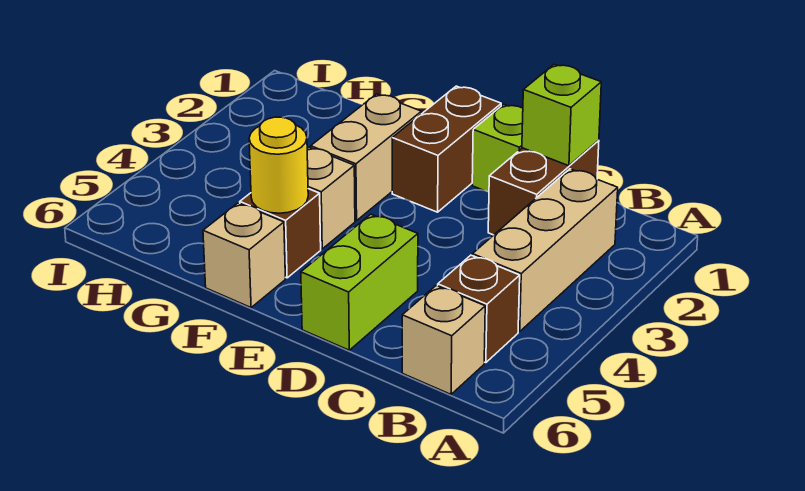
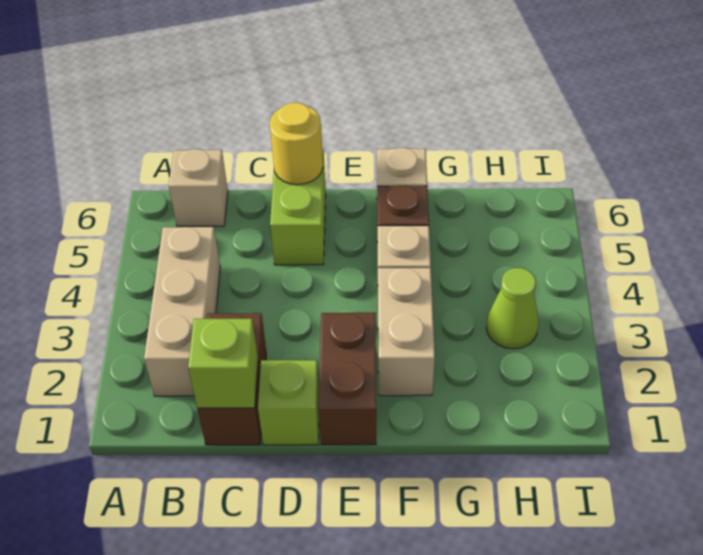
brown 1x1 brick [438,255,520,363] -> none
yellow 1x1 round brick [249,117,308,213] -> yellow 1x1 round brick moved to [270,103,323,185]
none -> lime 1x1 cone [486,268,539,349]

